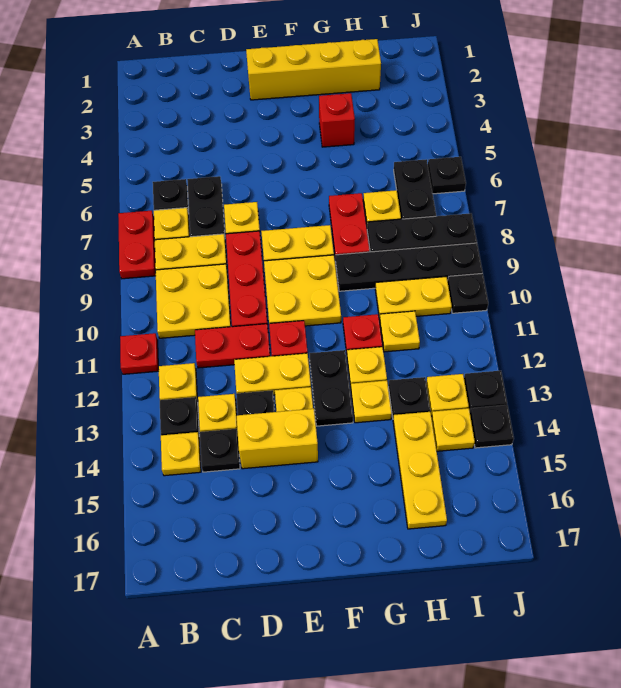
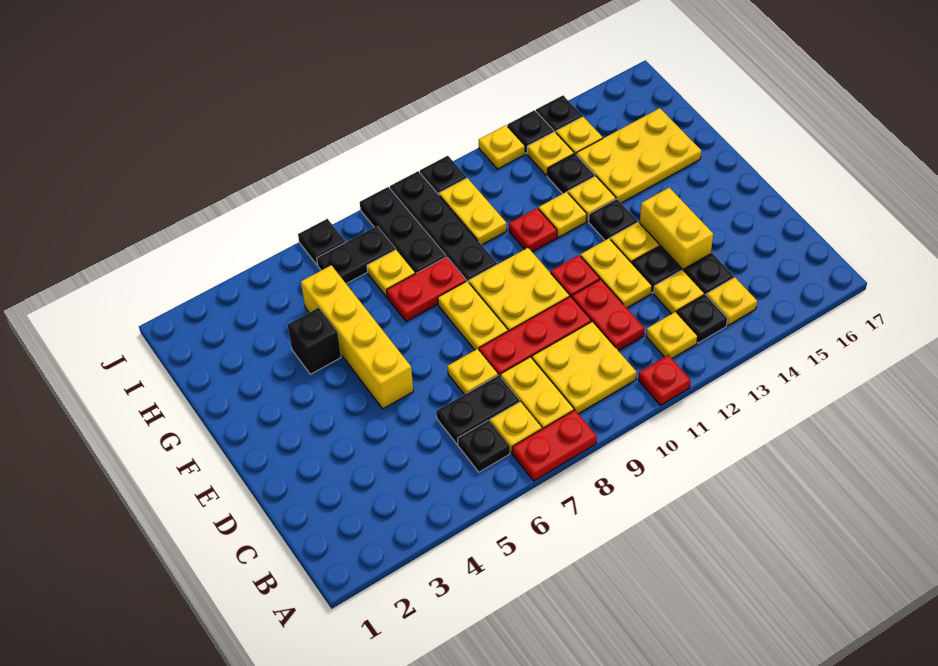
yellow 1x4 brick [246,39,381,100] -> yellow 1x4 brick moved to [301,265,413,409]
black 1x2 plate [310,350,353,426] -> black 1x1 plate [589,199,637,240]
red 1x1 brick [319,93,355,147] -> black 1x1 brick [287,308,341,374]
yellow 1x1 plate [379,311,420,352] -> yellow 1x1 plate moved to [479,125,525,169]
yellow 1x3 plate [393,412,447,529] -> yellow 2x3 plate [576,108,701,203]

